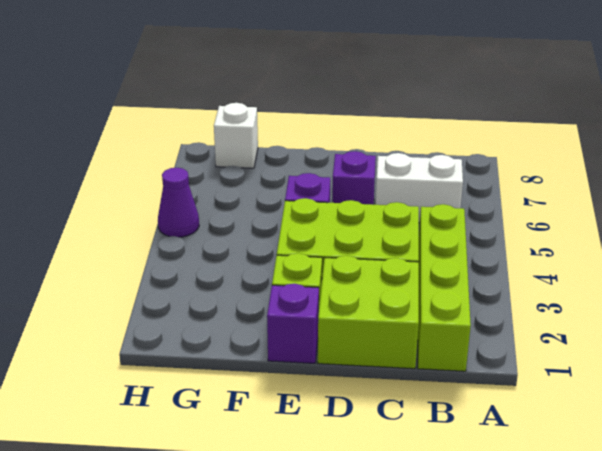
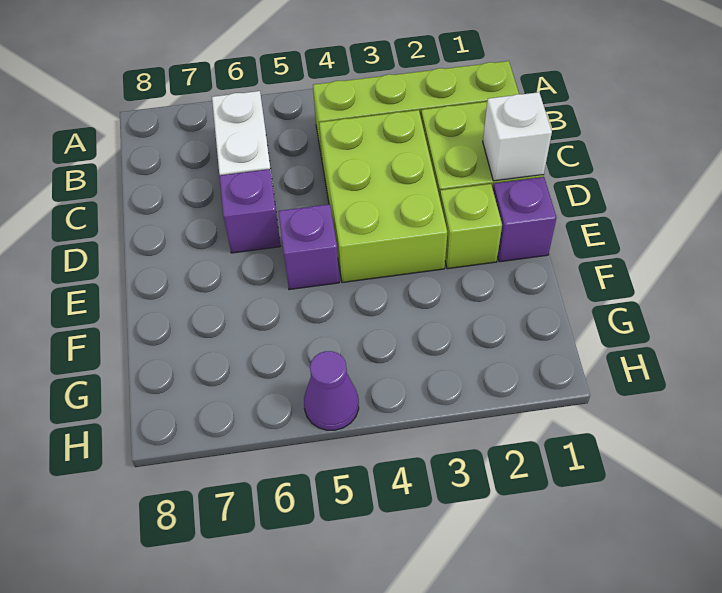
white 1x1 brick [214,103,258,168] -> white 1x1 brick moved to [483,92,552,181]

